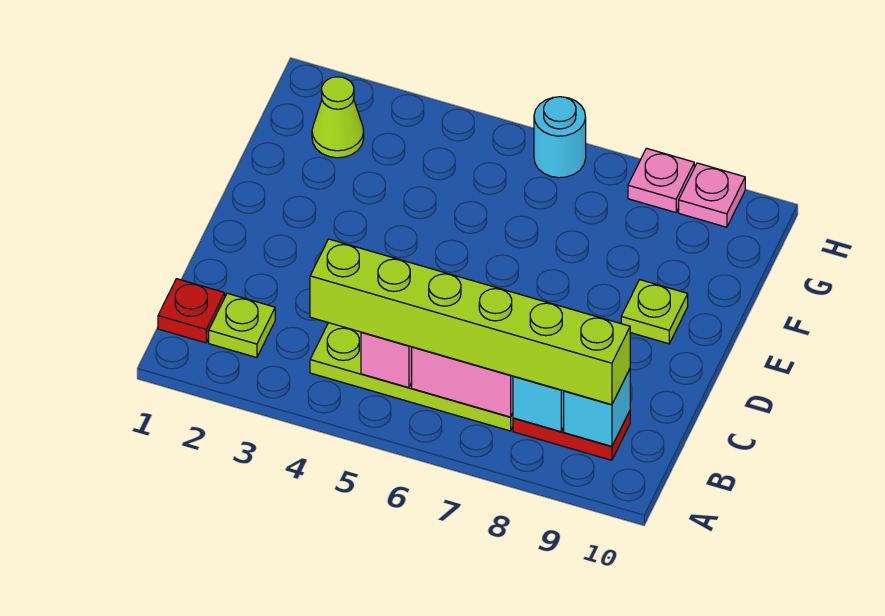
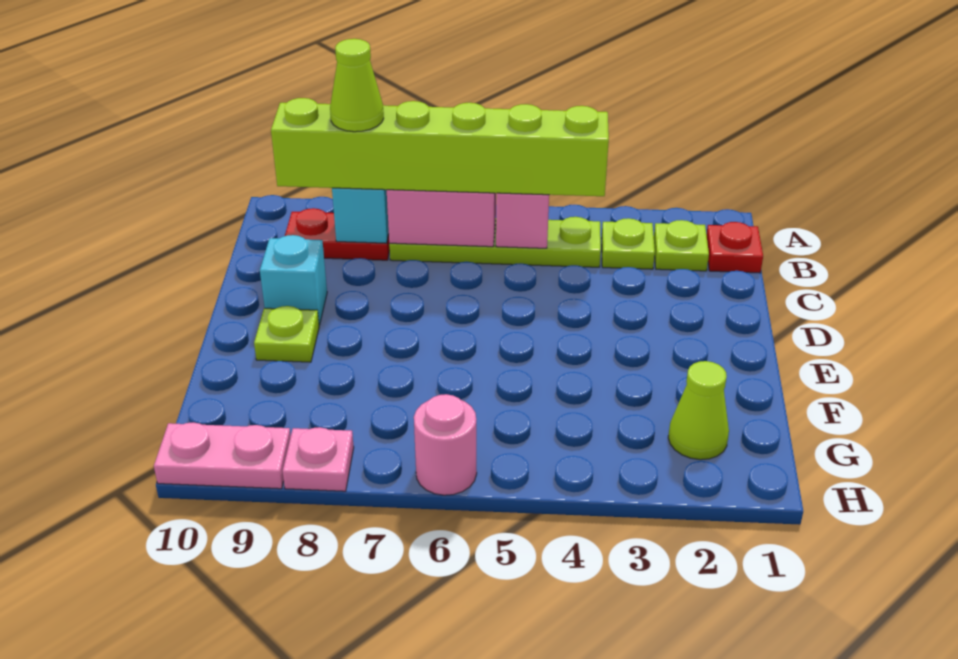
none -> lime 1x1 plate [602,218,655,269]
none -> lime 1x1 cone [330,39,384,132]
cyan 1x1 brick [564,369,630,446] -> cyan 1x1 brick moved to [260,235,327,325]
cyan 1x1 round brick [534,97,586,178] -> pink 1x1 round brick [414,394,477,495]
pink 1x1 plate [679,163,745,227] -> pink 1x2 plate [154,422,291,489]

